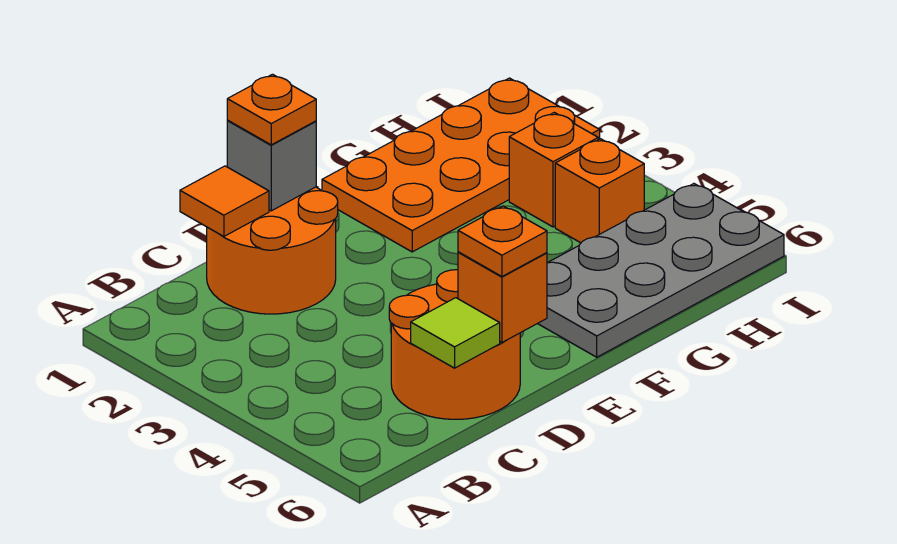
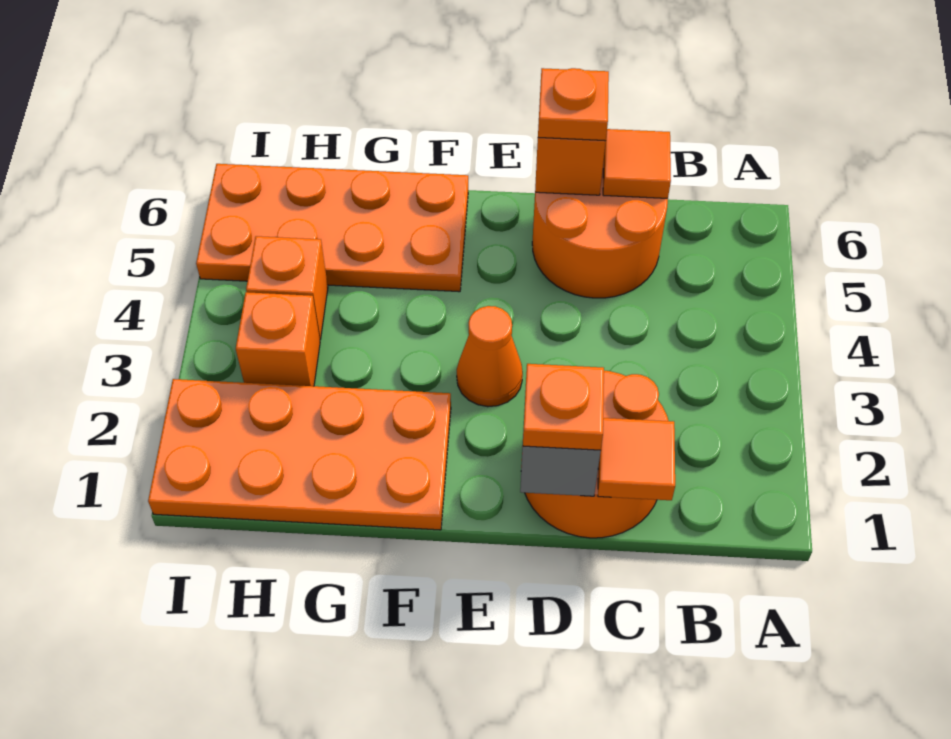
lime 1x1 tile [411,298,500,368] -> orange 1x1 tile [603,129,671,198]
none -> orange 1x1 cone [457,306,523,407]
grey 2x4 plate [538,184,784,357] -> orange 2x4 plate [196,164,468,292]

